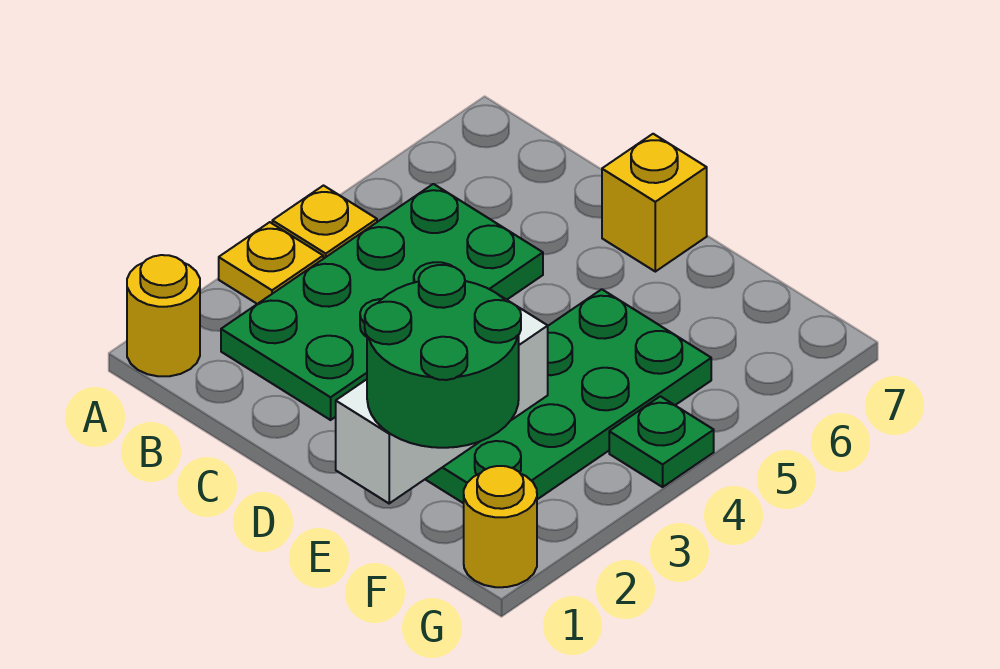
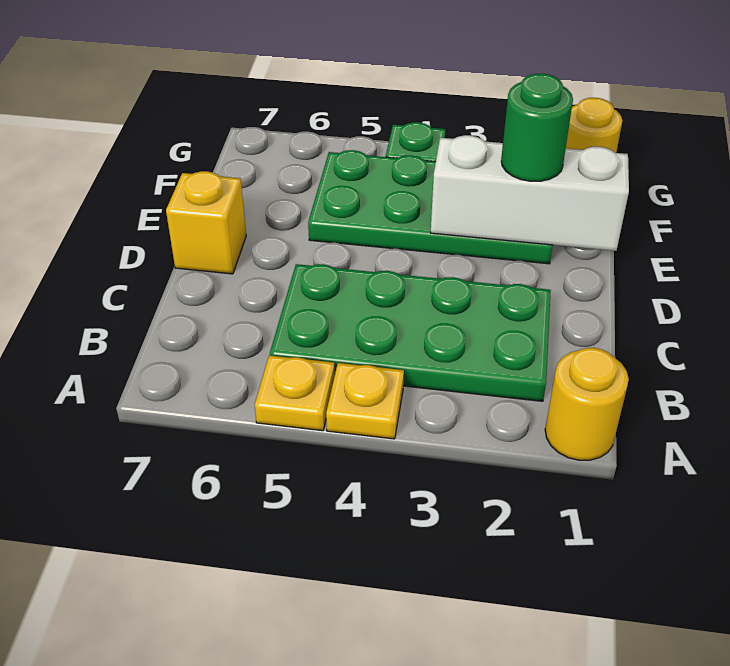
yellow 1x1 plate [219,222,323,304] -> yellow 1x1 plate moved to [255,355,335,431]
green 2x2 round brick [365,265,521,448] -> green 1x1 round brick [501,74,573,181]

